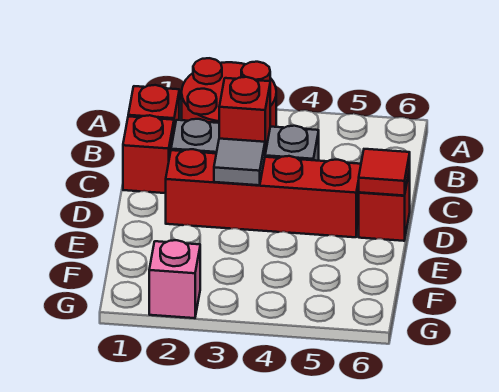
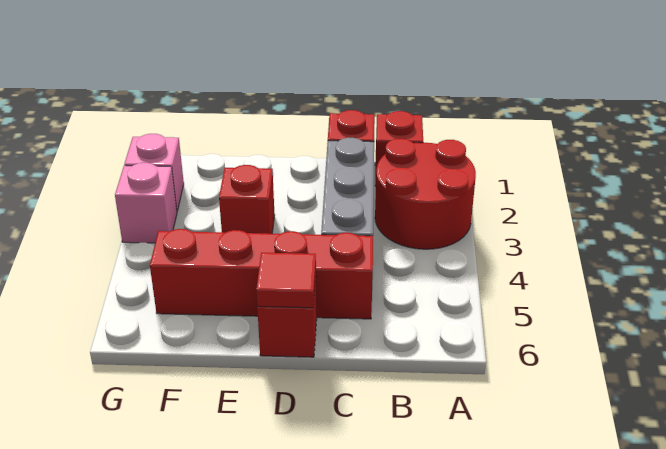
red 1x1 brick [219,77,270,153] -> red 1x1 brick moved to [219,165,275,234]
red 1x4 brick [166,149,361,237] -> red 1x4 brick turned to [150,229,373,319]
grey 1x1 tile [214,139,265,185] -> none
none -> pink 1x1 brick [115,163,177,243]

